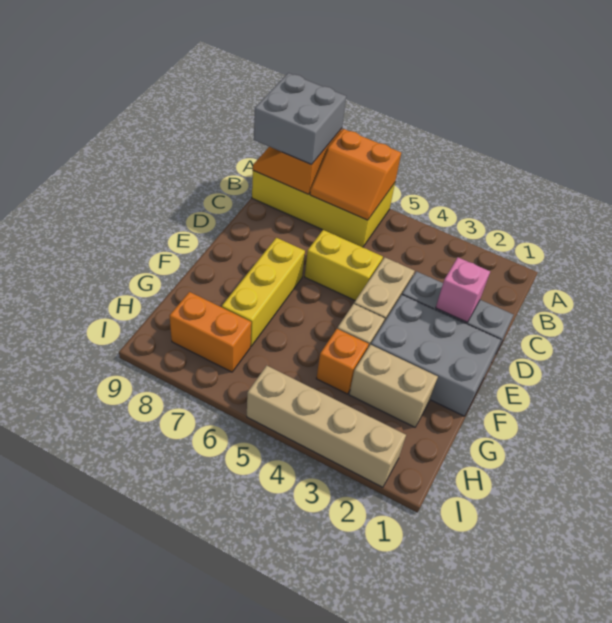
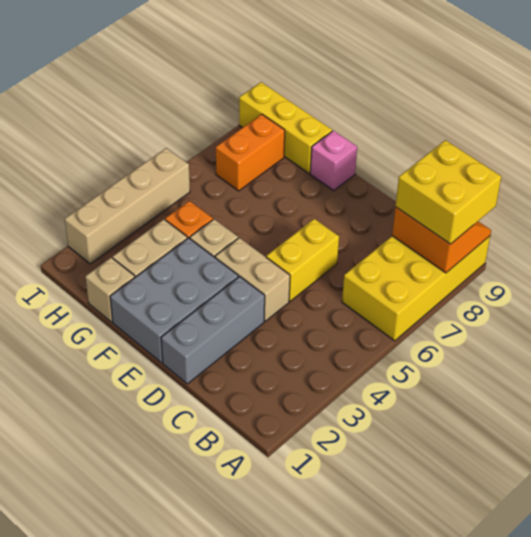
orange 2x2 slope [310,129,401,220] -> none
grey 2x2 brick [254,73,346,165] -> yellow 2x2 brick [396,140,501,244]
pink 1x1 brick [436,257,490,322] -> pink 1x1 brick moved to [310,131,357,190]
yellow 1x3 brick [222,238,305,346] -> yellow 1x3 brick moved to [239,82,332,174]
none -> tan 1x1 brick [85,258,135,322]

